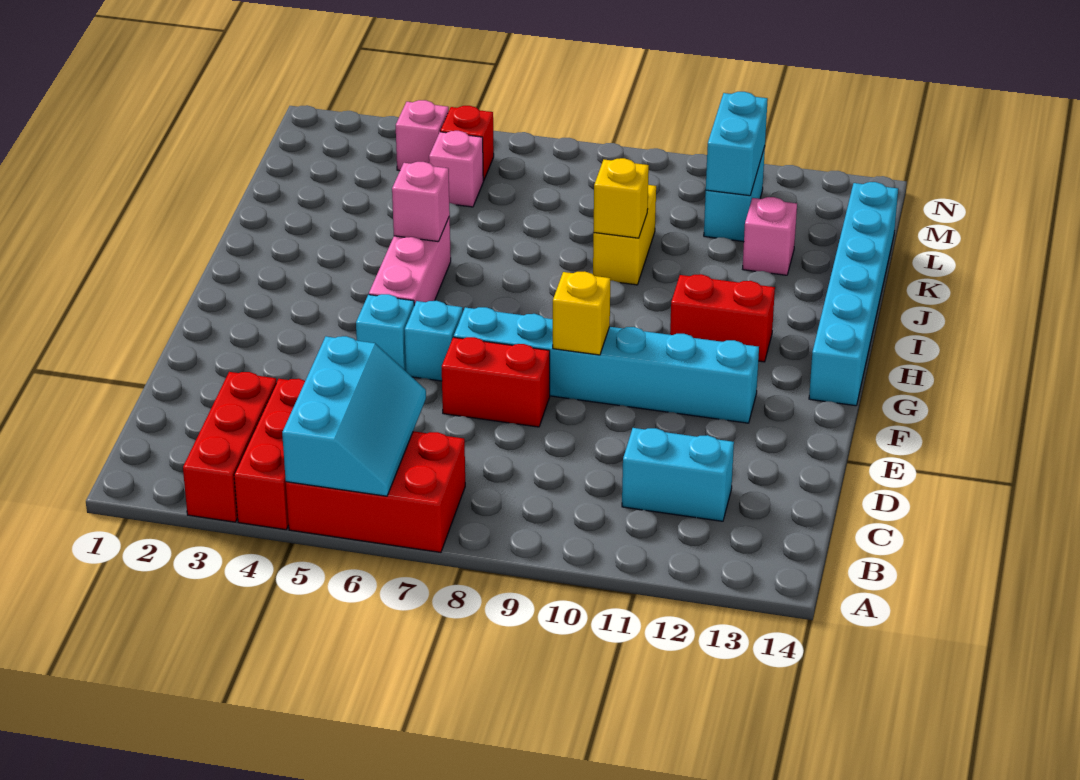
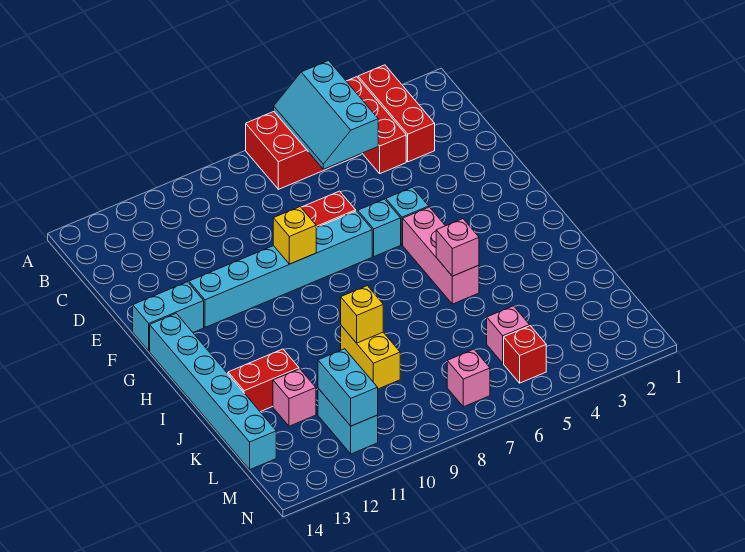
cyan 1x2 brick [622,428,734,521] -> cyan 1x2 brick moved to [133,282,204,351]
red 1x2 brick [670,274,775,362] -> red 1x2 brick moved to [228,349,299,412]
pink 1x1 brick [396,100,449,171] -> pink 1x1 brick moved to [447,349,490,407]

